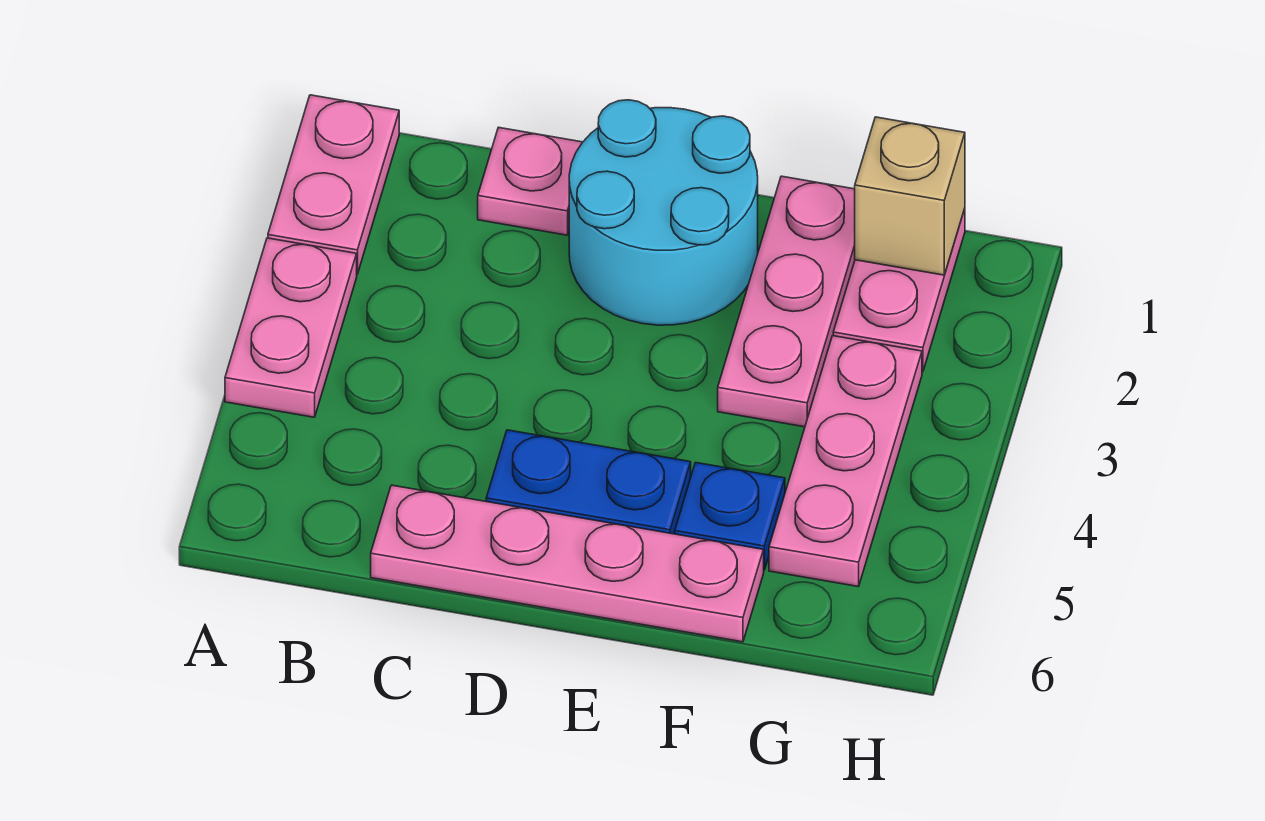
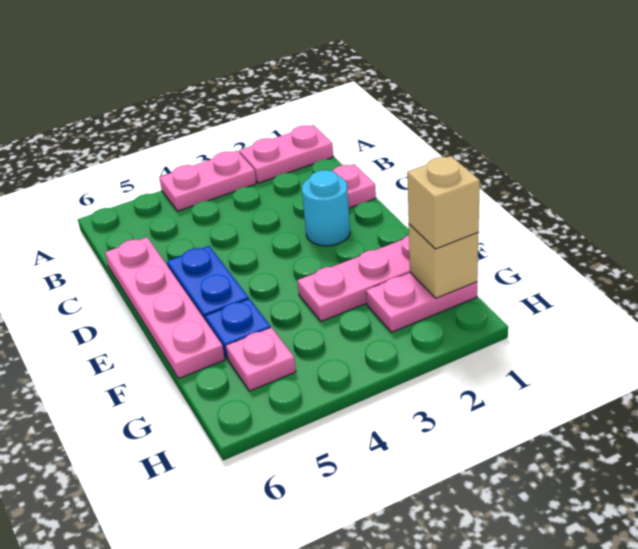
cyan 2x2 round brick [569,100,758,325] -> cyan 1x1 round brick [302,170,350,246]
none -> tan 1x1 brick [407,156,480,249]
pink 1x3 plate [769,336,922,587] -> pink 1x1 plate [226,328,296,391]

